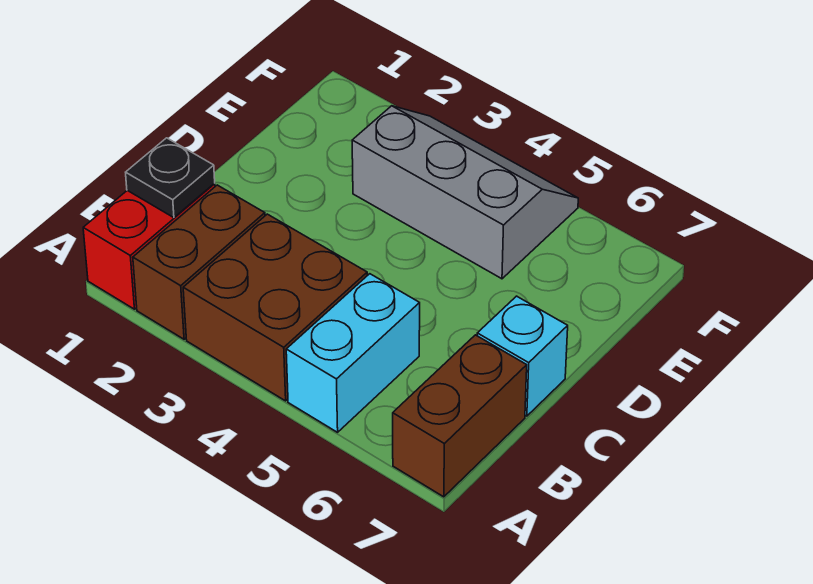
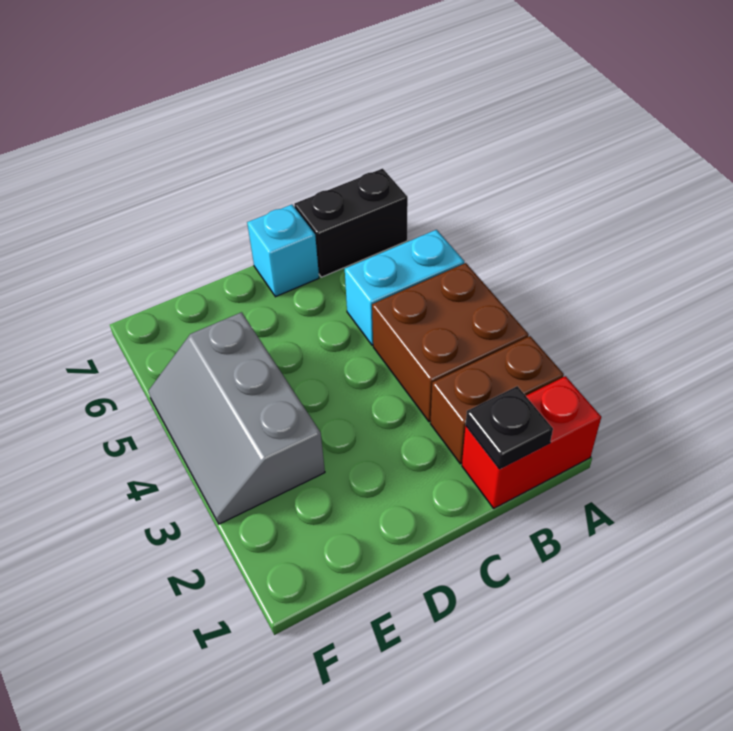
brown 1x2 brick [393,335,527,497] -> black 1x2 brick [294,169,408,277]

